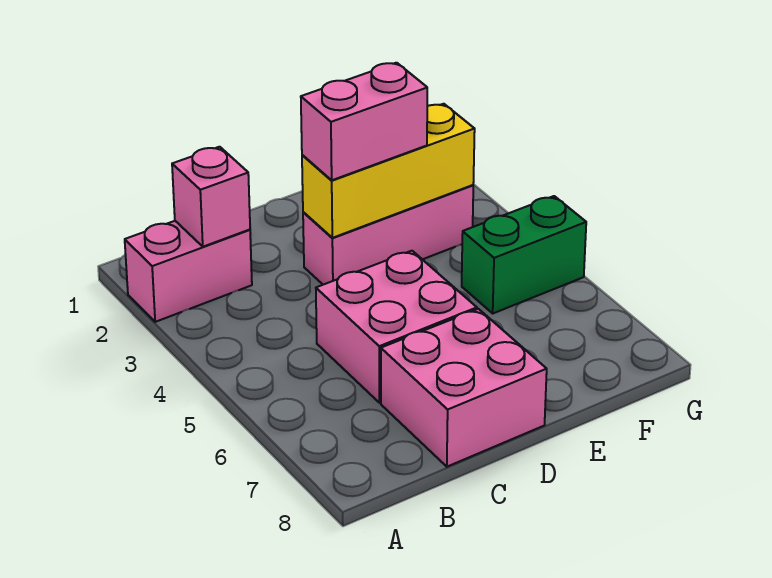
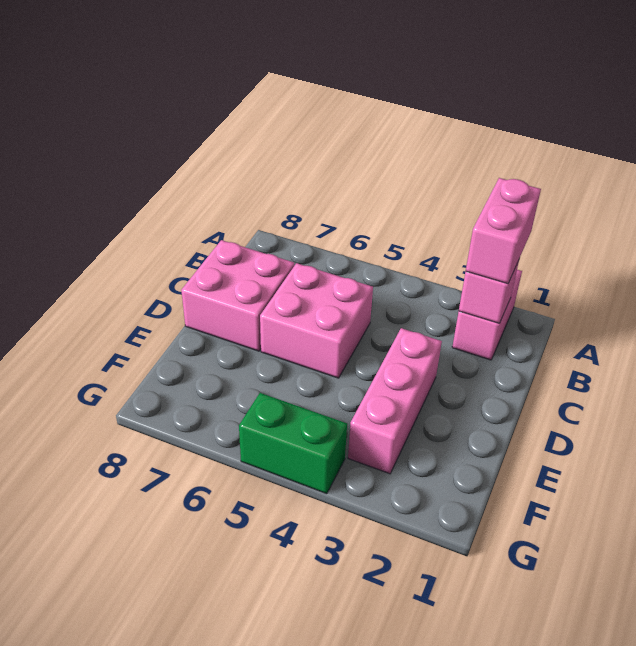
yellow 1x3 brick [302,104,475,238] -> none
pink 1x2 brick [301,63,427,180] -> pink 1x2 brick moved to [466,178,541,284]
green 1x2 brick [462,196,586,313] -> green 1x2 brick turned to [239,393,347,494]

